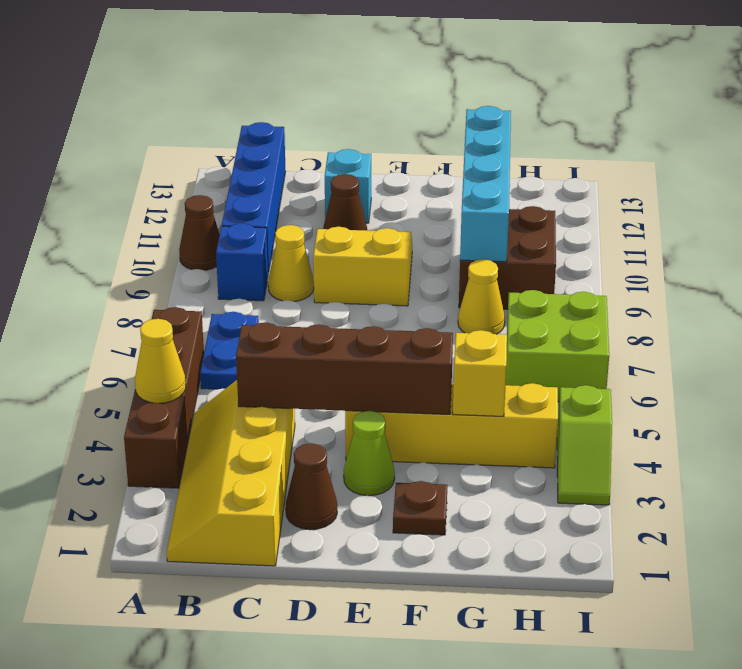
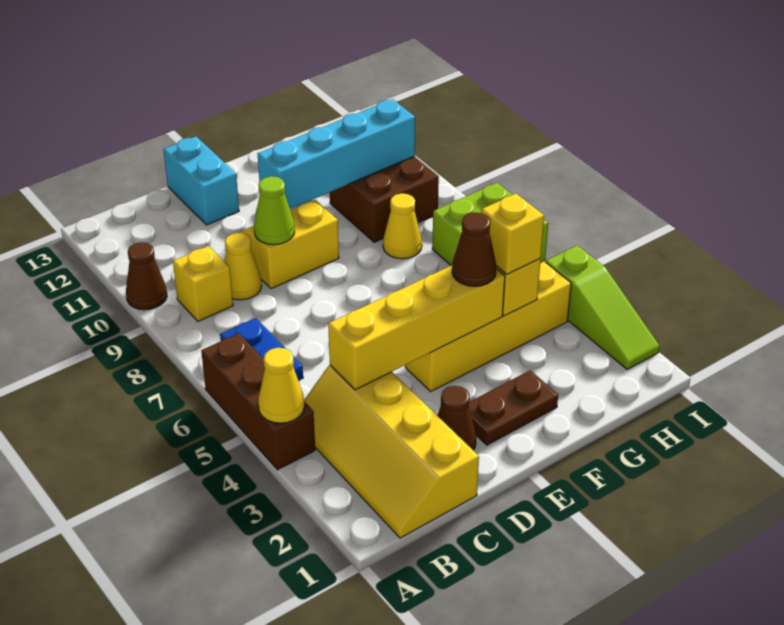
brown 1x4 brick [124,307,204,488] -> brown 1x3 brick [201,333,315,470]
blue 1x1 brick [216,223,268,301] -> yellow 1x1 brick [173,246,233,321]
blue 1x4 brick [222,122,286,273] -> none
brown 1x4 brick [236,323,453,414] -> yellow 1x4 brick [328,265,505,390]
brown 1x1 cone [323,174,367,230] -> brown 1x1 cone moved to [452,213,496,286]
cyan 1x1 brick [325,149,371,223] -> cyan 1x2 brick [163,136,239,225]
lime 1x1 cone [344,411,395,496] -> lime 1x1 cone moved to [254,176,295,245]
brown 1x1 plate [393,481,447,535] -> brown 1x2 plate [469,370,558,445]
none -> yellow 1x1 brick [481,194,544,274]
cyan 1x4 brick [460,106,511,262] -> cyan 1x4 brick turned to [258,99,415,209]
lime 1x2 slope [557,385,612,505] -> lime 1x3 slope [546,245,659,369]

